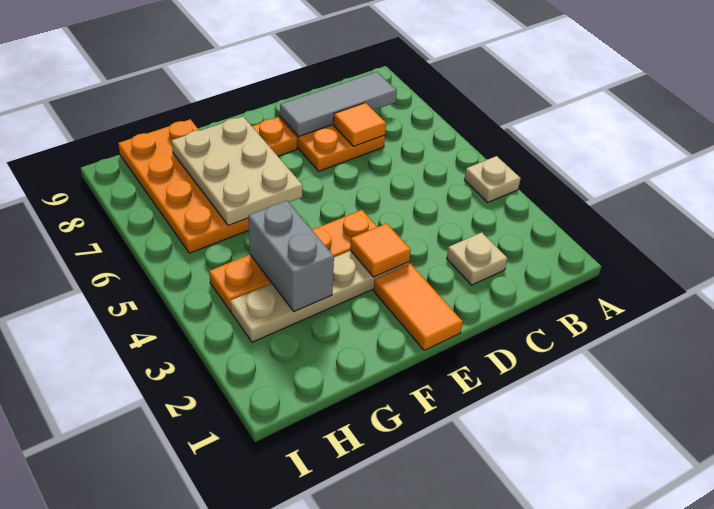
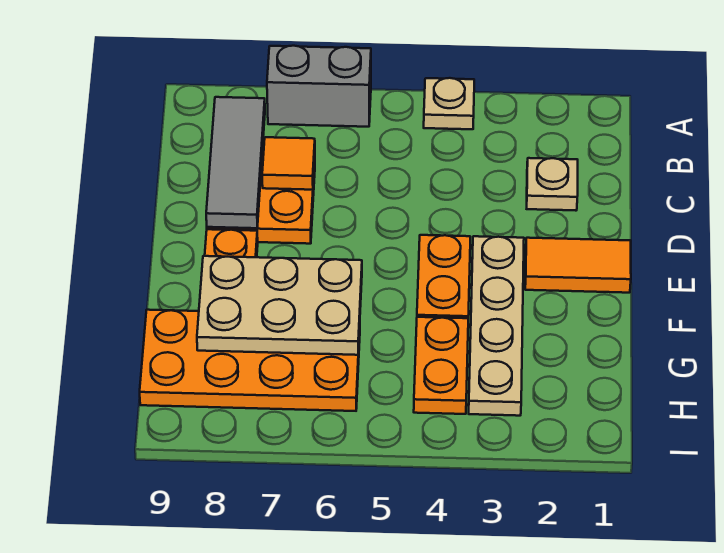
orange 1x1 tile [350,223,411,277] -> none
grey 1x2 brick [248,201,334,311] -> grey 1x2 brick moved to [267,46,371,127]

